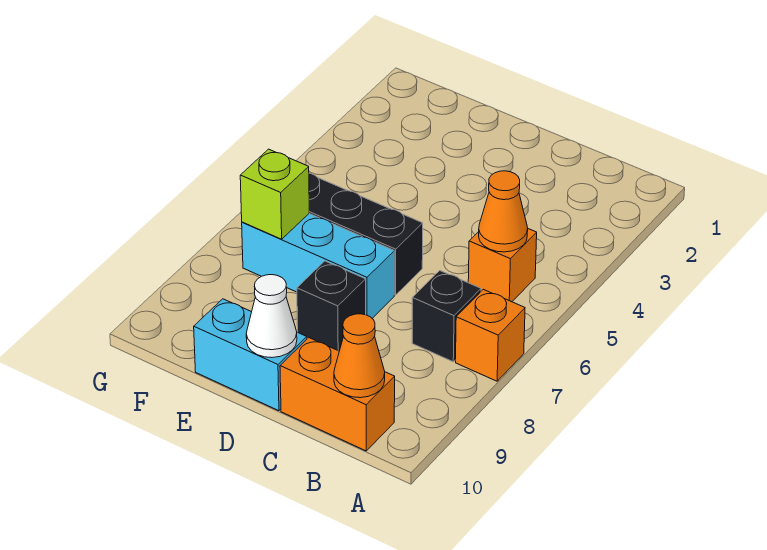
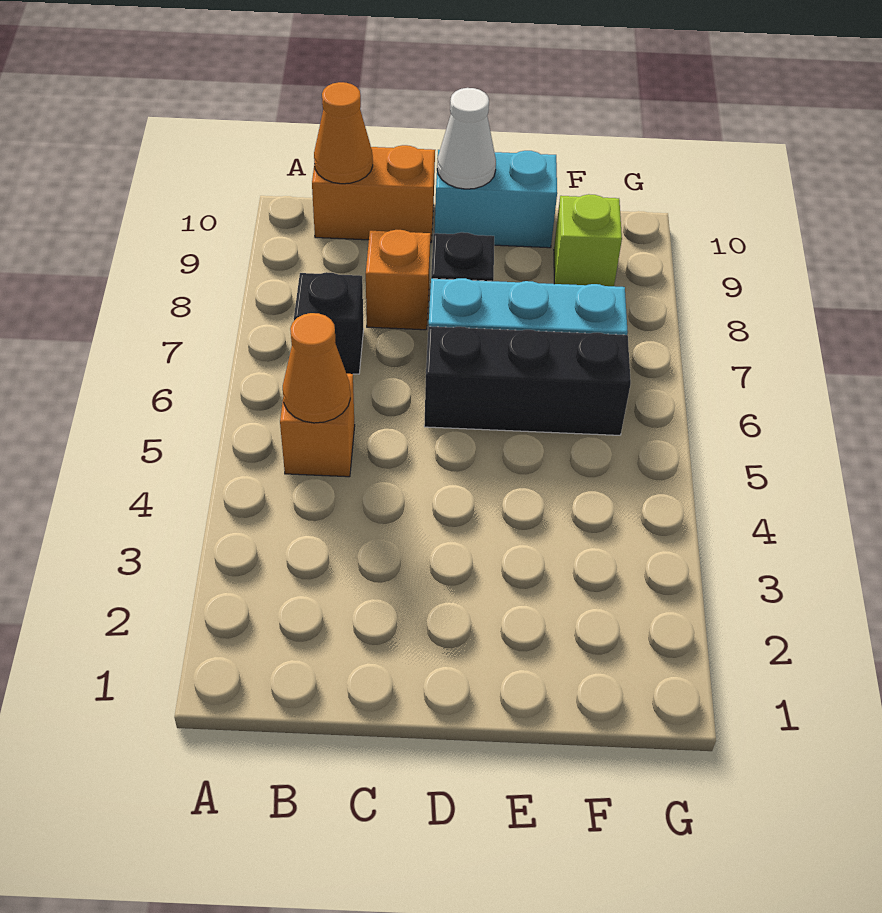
orange 1x1 brick [456,289,525,381] -> orange 1x1 brick moved to [366,230,430,330]
lime 1x1 brick [240,149,309,239] -> lime 1x1 brick moved to [554,194,622,286]

